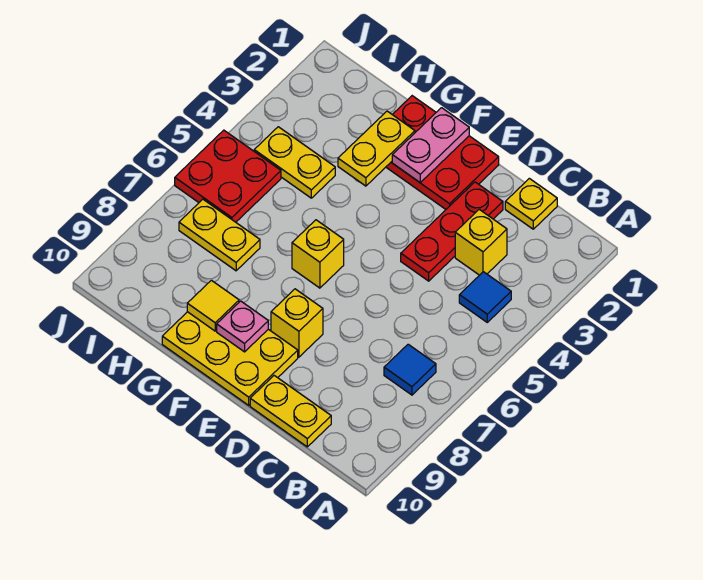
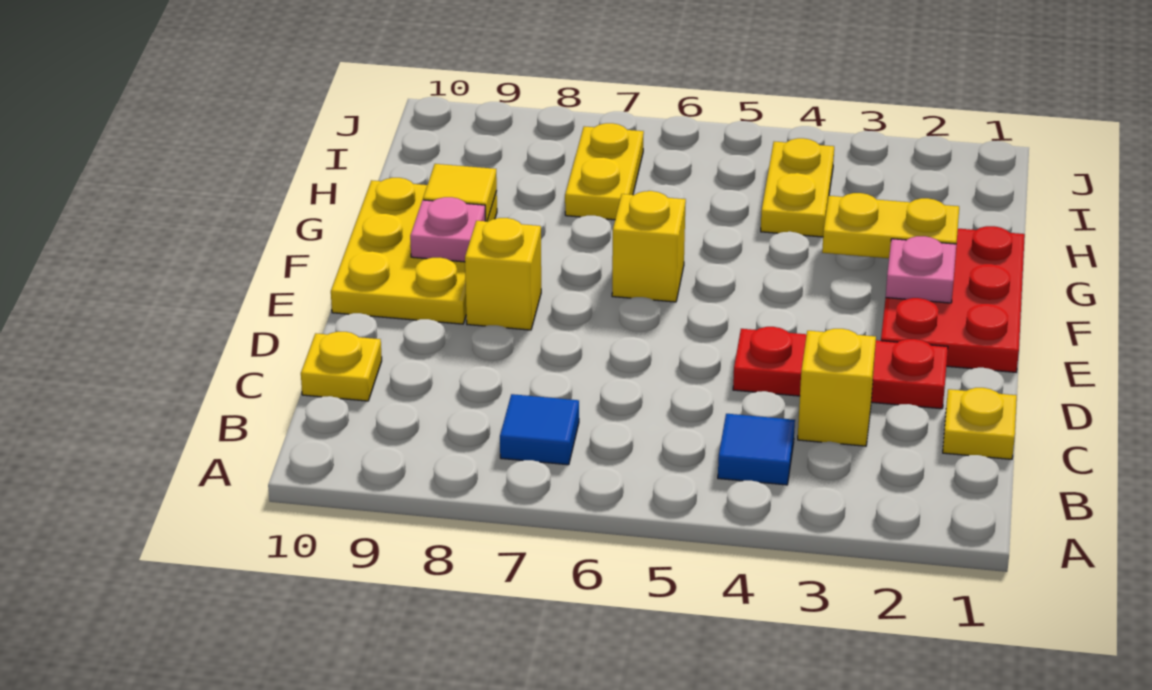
yellow 1x2 plate [250,376,331,447] -> yellow 1x1 plate [301,332,382,401]
pink 1x2 plate [392,108,469,182] -> pink 1x1 plate [886,236,956,303]
red 2x2 plate [175,130,281,222] -> none

